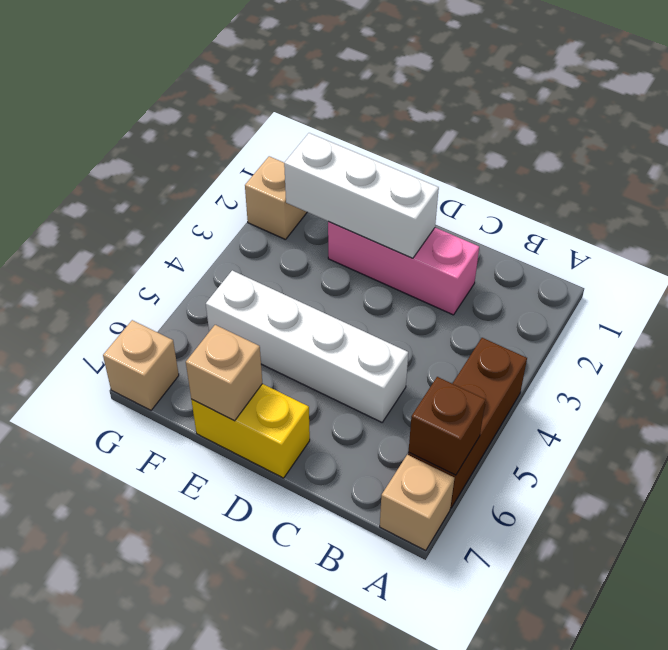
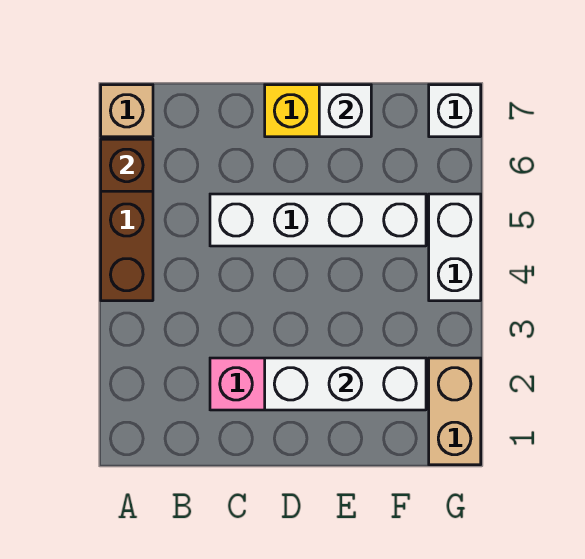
tan 1x1 brick [186,325,262,421] -> white 1x1 brick [319,85,371,137]
tan 1x1 brick [245,156,307,240] -> tan 1x2 brick [429,358,481,465]
none -> white 1x2 brick [429,194,481,301]
tan 1x1 brick [103,320,179,410] -> white 1x1 brick [429,85,481,137]

